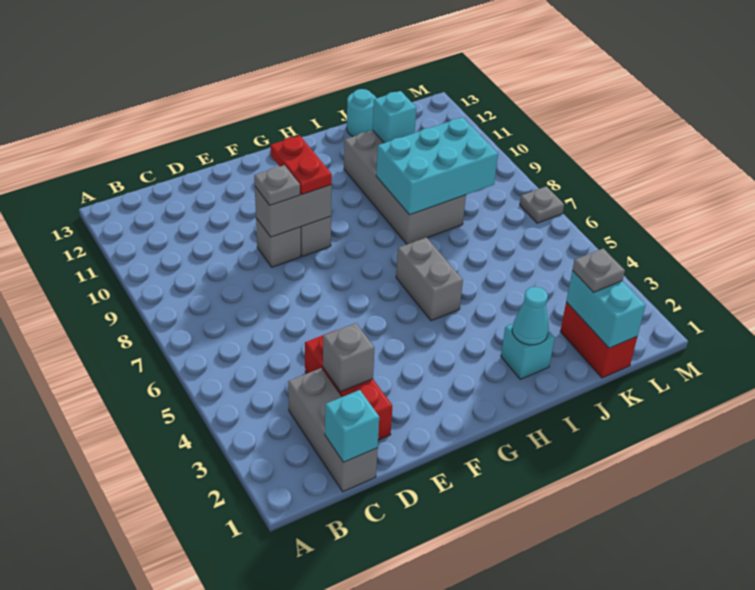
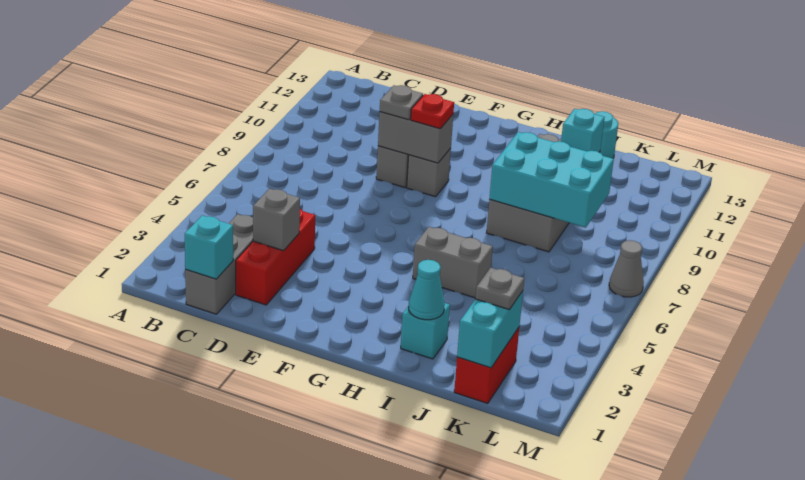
red 1x2 plate [270,136,332,194] -> red 1x1 plate [411,94,454,129]
grey 1x2 brick [396,238,463,321] -> grey 1x2 brick turned to [413,227,493,298]
grey 1x1 plate [520,186,564,223] -> grey 1x1 cone [609,240,644,297]

